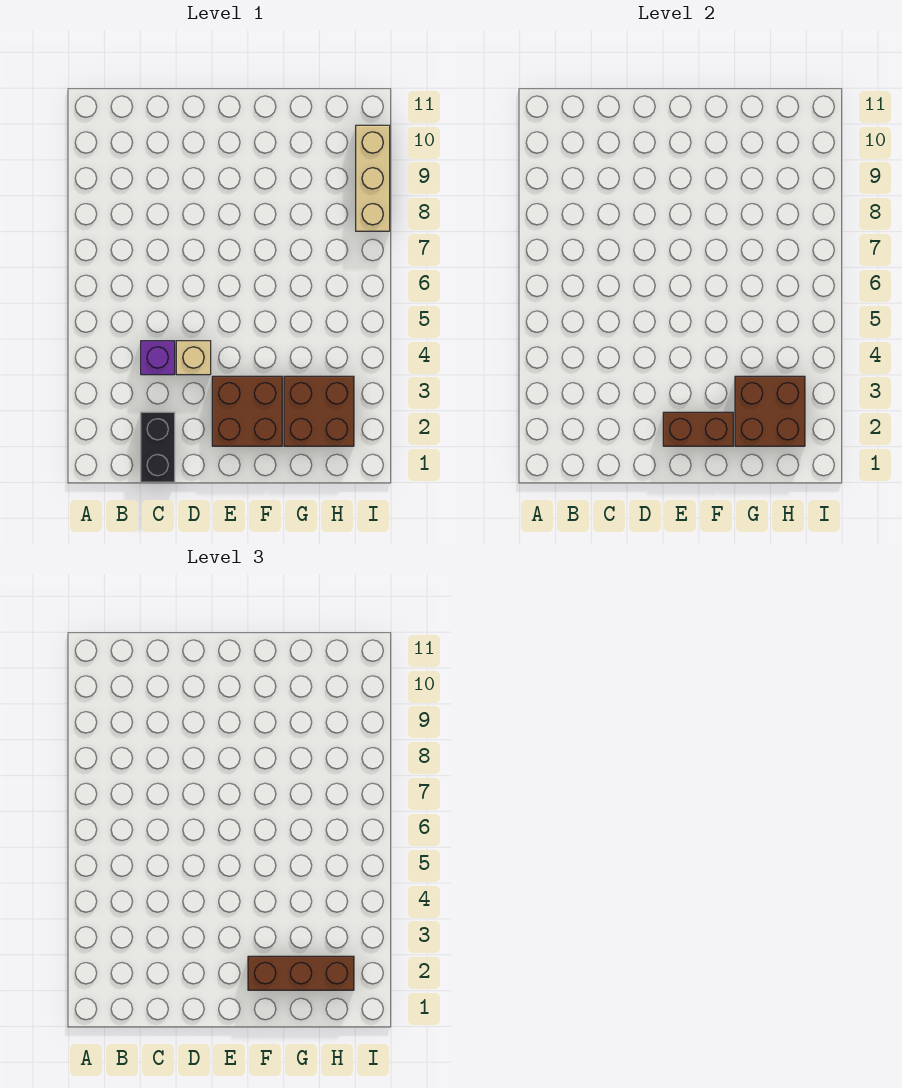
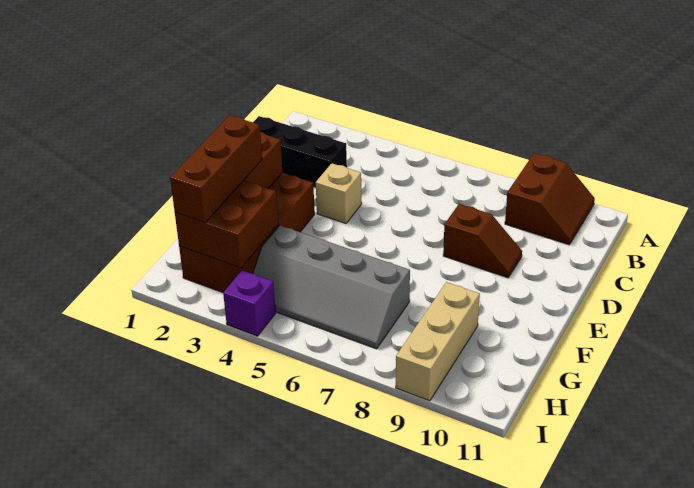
none -> brown 2x2 slope [505,153,595,245]
black 1x2 brick [141,412,175,482] -> black 1x3 brick [253,116,347,188]
purple 1x1 brick [141,341,175,375] -> purple 1x1 brick moved to [223,270,276,336]
none -> brown 1x2 slope [443,204,522,278]
none -> grey 2x4 slope [253,225,410,349]
tan 1x3 brick [356,125,390,231] -> tan 1x3 brick turned to [396,282,480,401]

